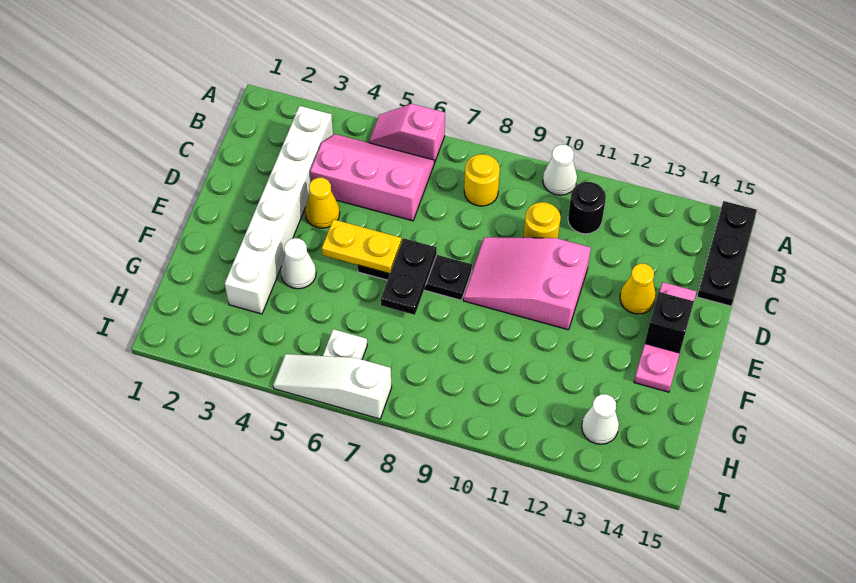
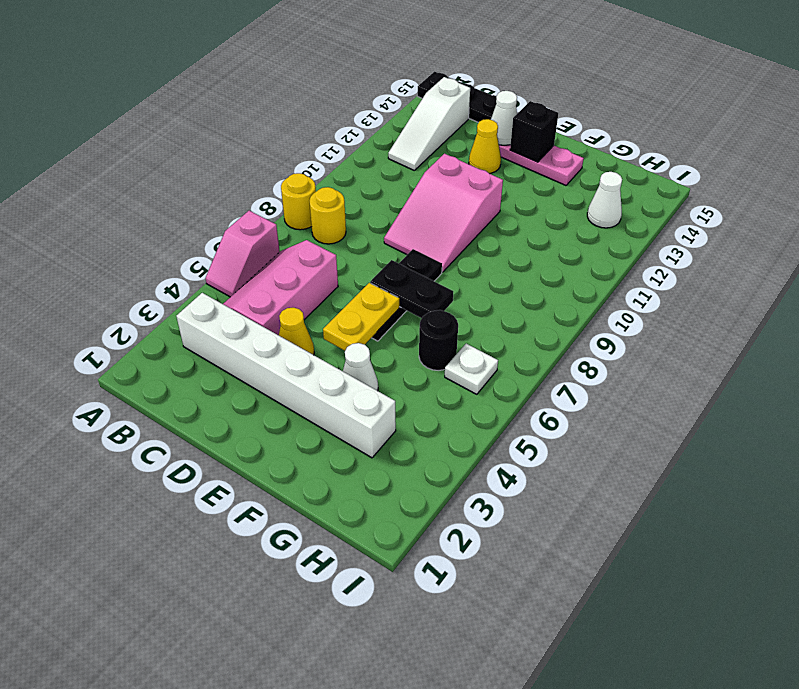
white 1x1 cone [543,145,577,195] -> white 1x1 cone moved to [491,91,517,145]
black 1x1 round brick [568,182,606,234] -> black 1x1 round brick moved to [419,310,458,371]
yellow 1x1 round brick [523,202,561,238] -> yellow 1x1 round brick moved to [281,173,316,230]
white 1x3 slope [273,354,392,419] -> white 1x3 slope moved to [388,77,470,170]

